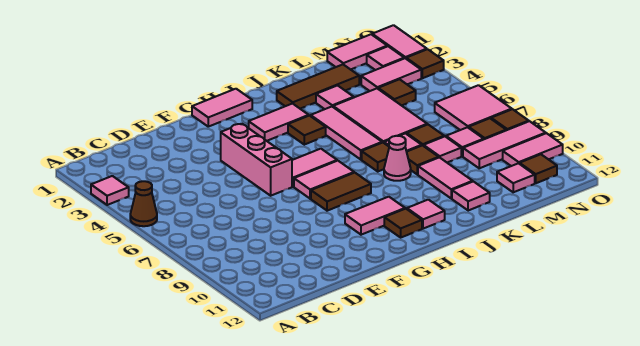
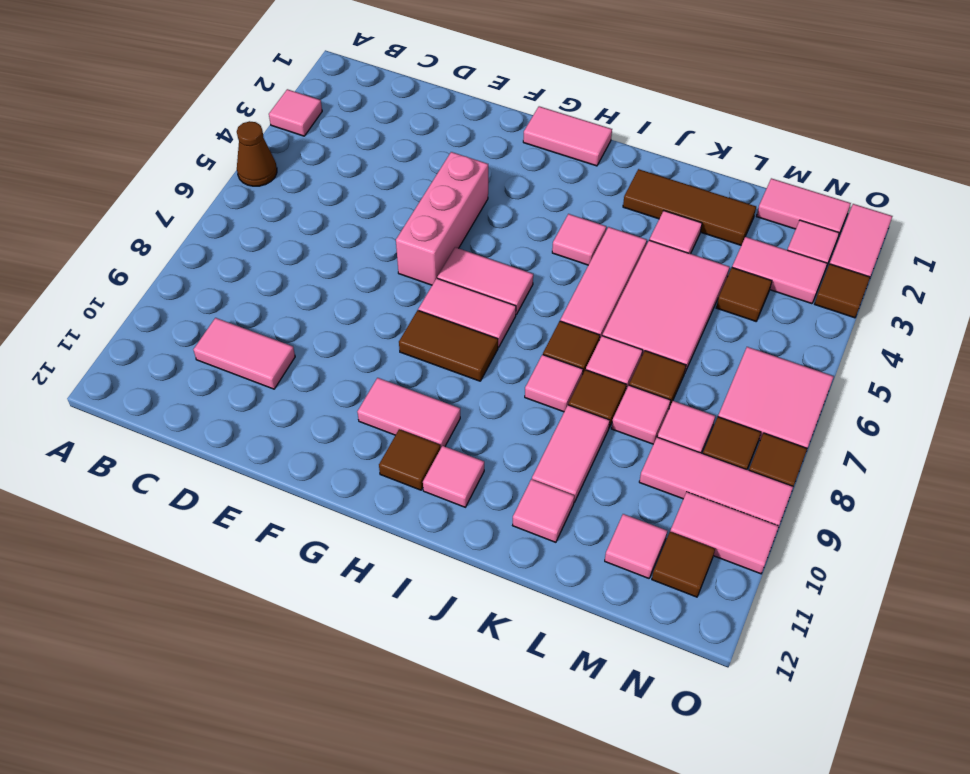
pink 1x2 tile [249,103,309,141] -> pink 1x2 tile moved to [193,318,295,389]
brown 1x1 tile [288,116,326,145] -> pink 1x1 tile [552,214,606,265]
pink 1x1 cone [384,136,411,181] -> pink 1x1 tile [525,355,583,412]

